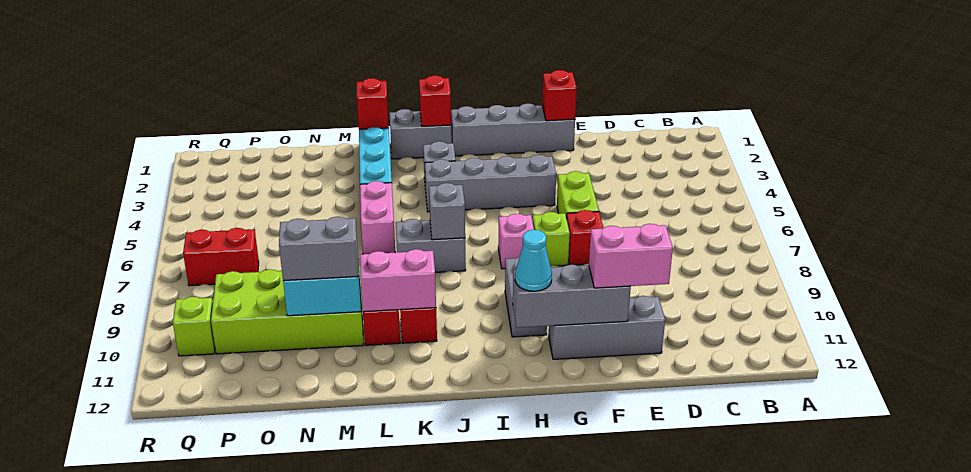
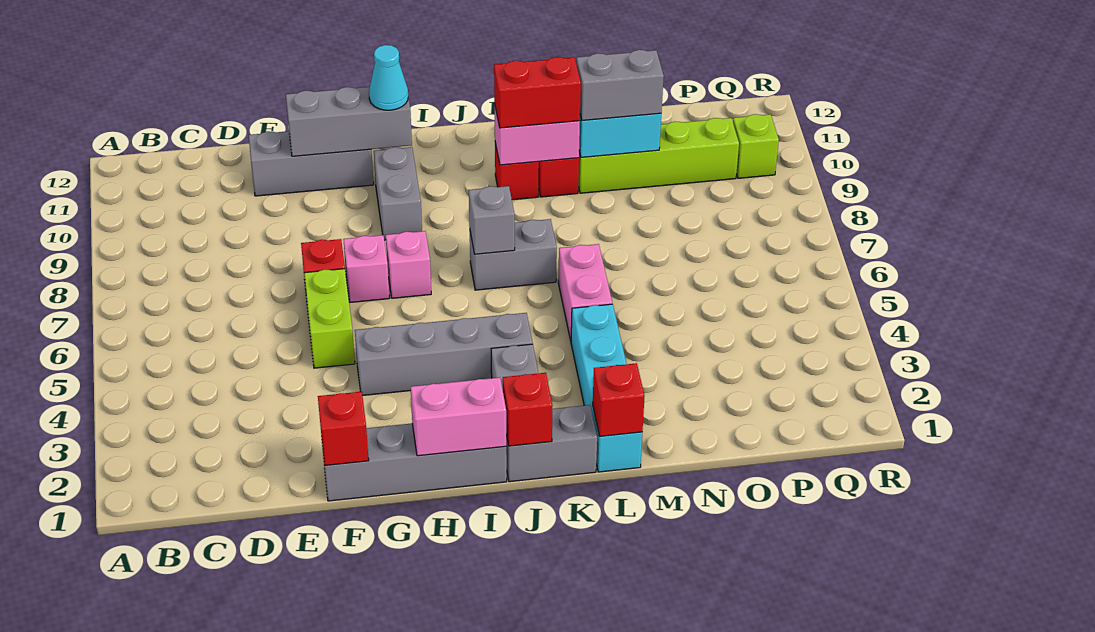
pink 1x2 brick [589,224,673,288] -> pink 1x2 brick moved to [411,377,506,456]
lime 1x1 brick [533,212,570,266] -> pink 1x1 brick [343,235,389,302]
lime 2x4 brick [211,267,363,354] -> lime 1x4 brick [578,118,739,193]
red 1x2 brick [183,228,259,286] -> red 1x2 brick moved to [494,57,581,128]

